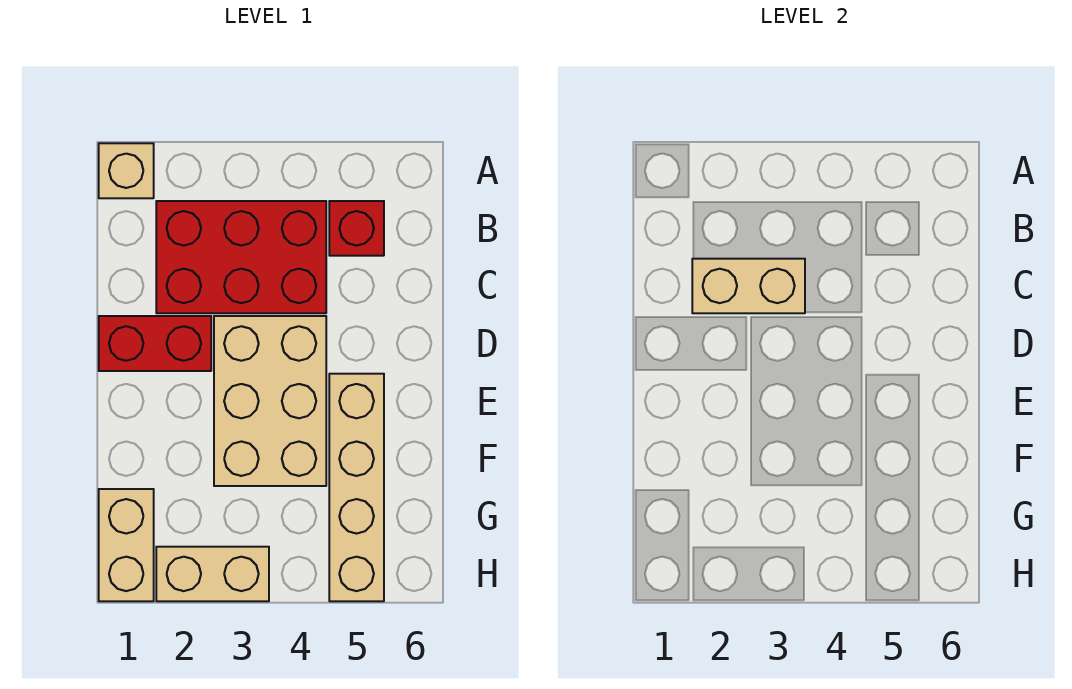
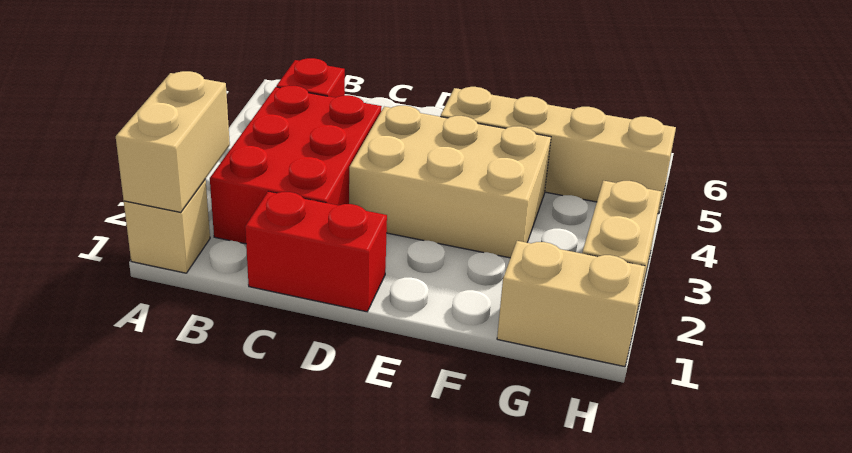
tan 1x2 brick [692,259,805,313] -> tan 1x2 brick moved to [116,71,230,212]
red 1x2 brick [99,316,211,371] -> red 1x2 brick turned to [245,192,387,312]

